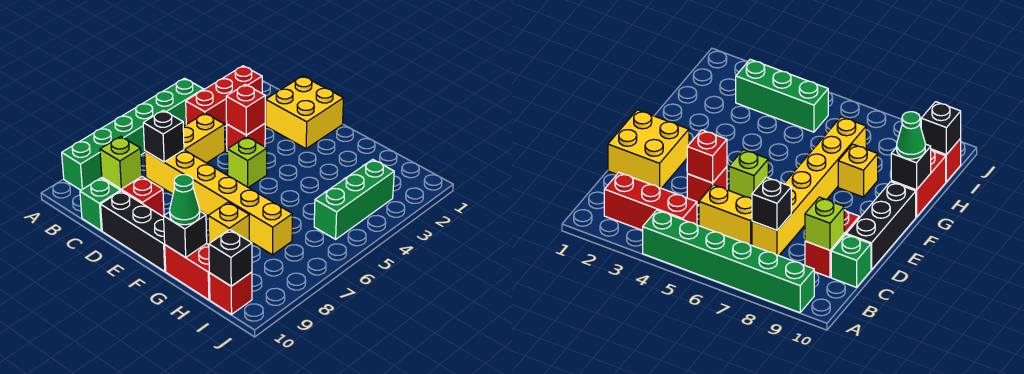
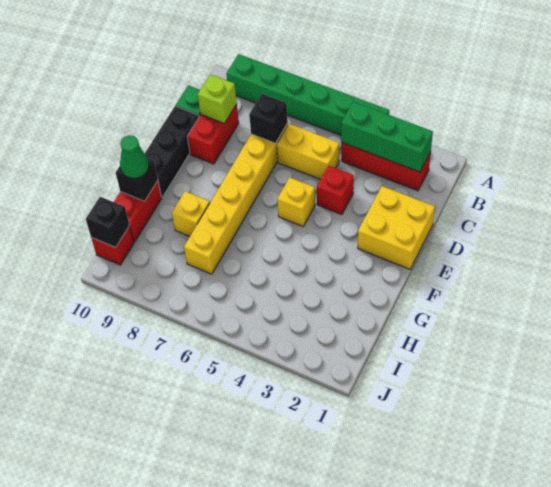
red 1x1 brick [226,85,265,135] -> none
lime 1x1 brick [227,137,267,188] -> yellow 1x1 brick [277,178,315,226]
green 1x3 brick [314,159,394,239] -> green 1x3 brick moved to [341,102,433,172]

